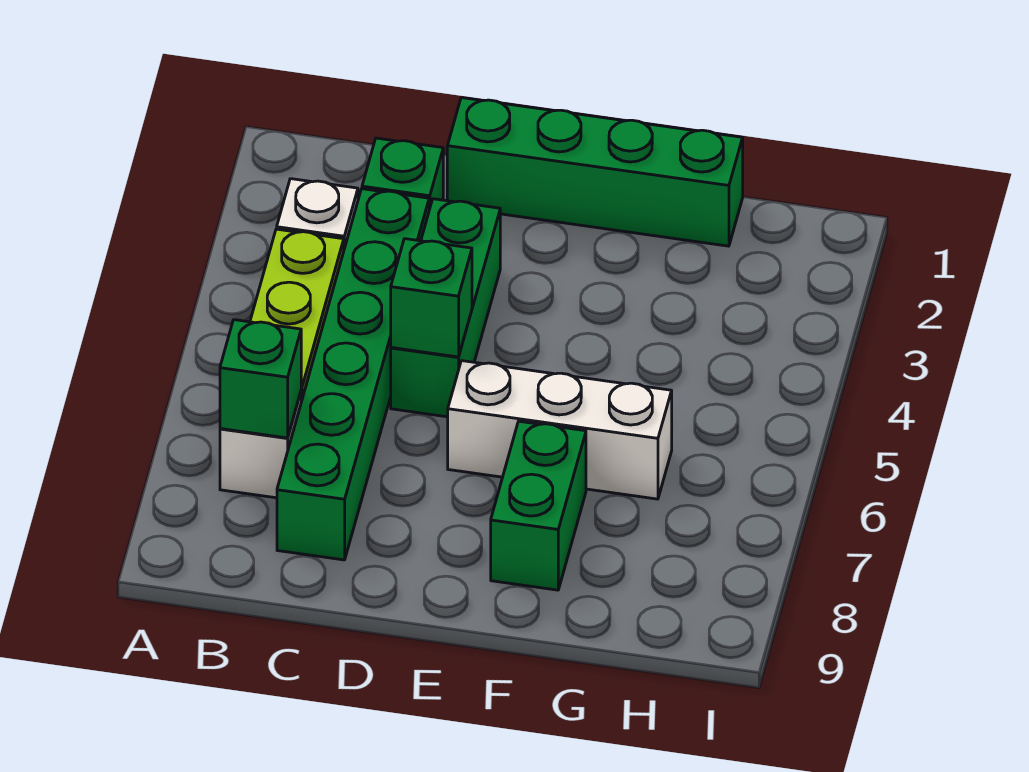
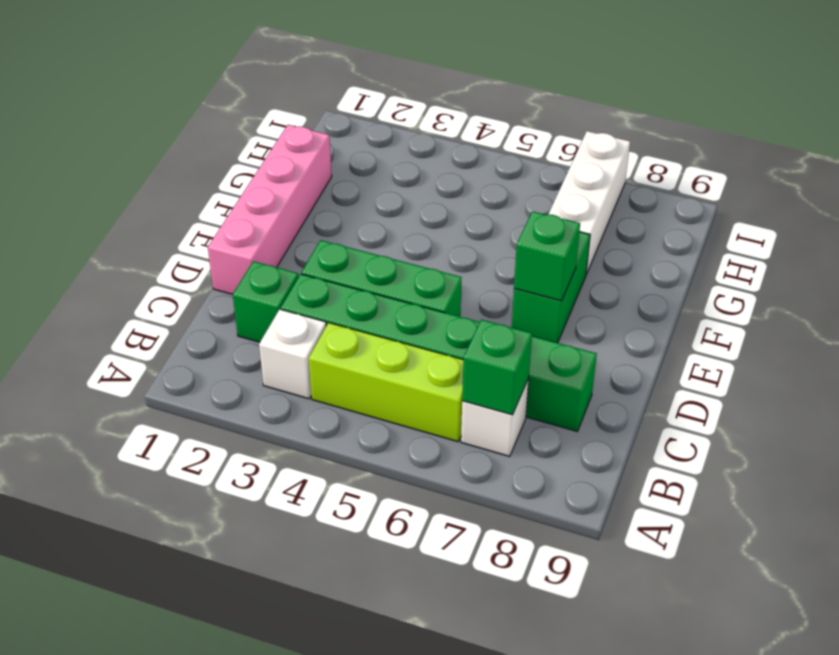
green 1x4 brick [447,98,743,246] -> pink 1x4 brick [208,125,332,294]
green 1x1 brick [391,239,472,357] -> green 1x1 brick moved to [514,211,580,301]
white 1x3 brick [448,361,672,499] -> white 1x3 brick moved to [549,131,630,274]
green 1x2 brick [491,421,586,590] -> green 1x2 brick turned to [512,232,590,343]

